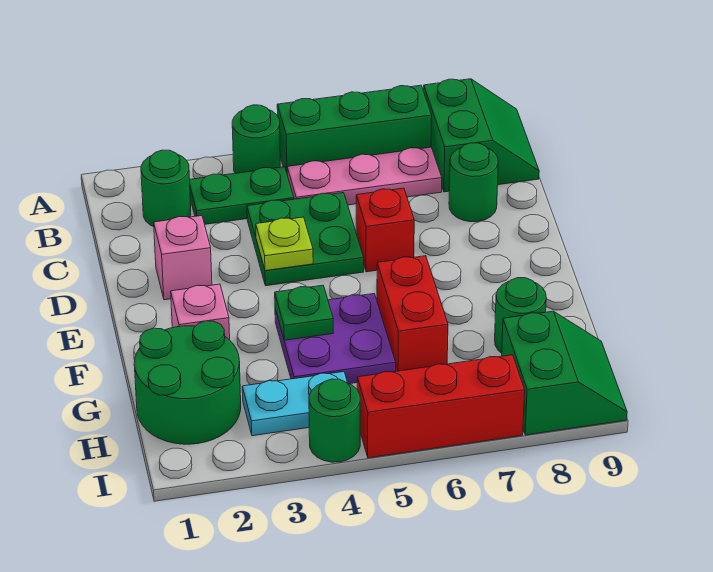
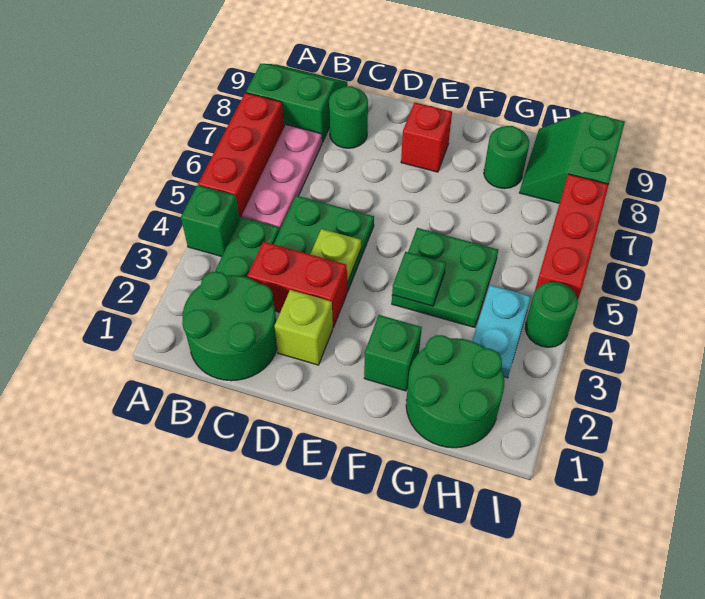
green 1x1 round brick [232,105,280,173] -> green 1x1 brick [181,185,240,257]
green 1x3 brick [277,85,432,172] -> red 1x3 brick [198,93,284,219]
green 1x1 round brick [141,150,191,227] -> green 2x2 round brick [182,272,277,381]
pink 1x1 brick [154,216,212,300] -> lime 1x1 brick [274,290,333,365]
red 1x1 brick [356,188,414,272] -> red 1x1 brick moved to [401,102,452,172]
pink 1x1 brick [171,284,230,340] -> green 1x1 brick [364,315,422,391]
purple 2x2 plate [275,294,396,384] -> green 2x2 plate [392,228,498,328]
red 1x2 brick [377,256,448,371] -> red 1x2 brick moved to [247,242,347,327]
green 2x2 slope [502,311,627,435] -> green 2x2 slope turned to [520,112,625,203]

